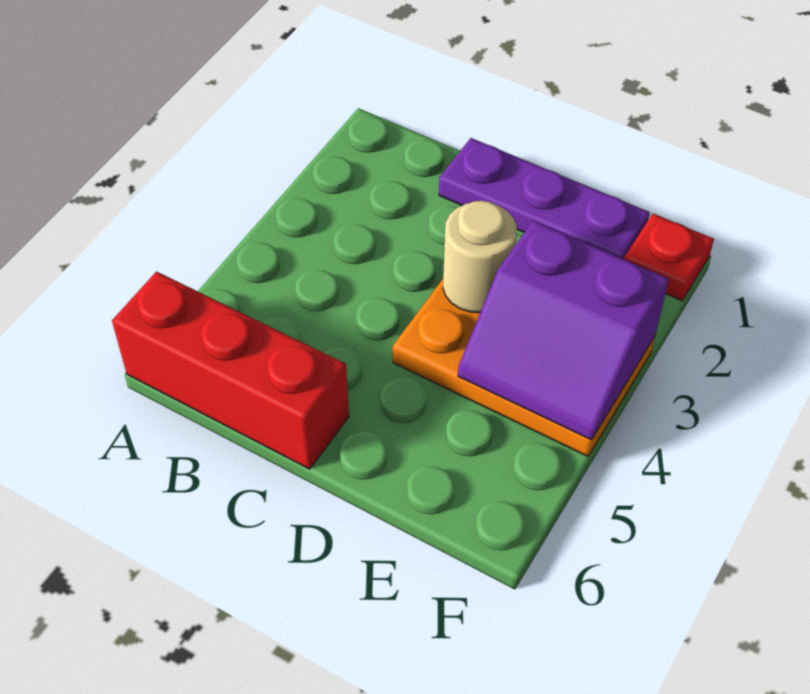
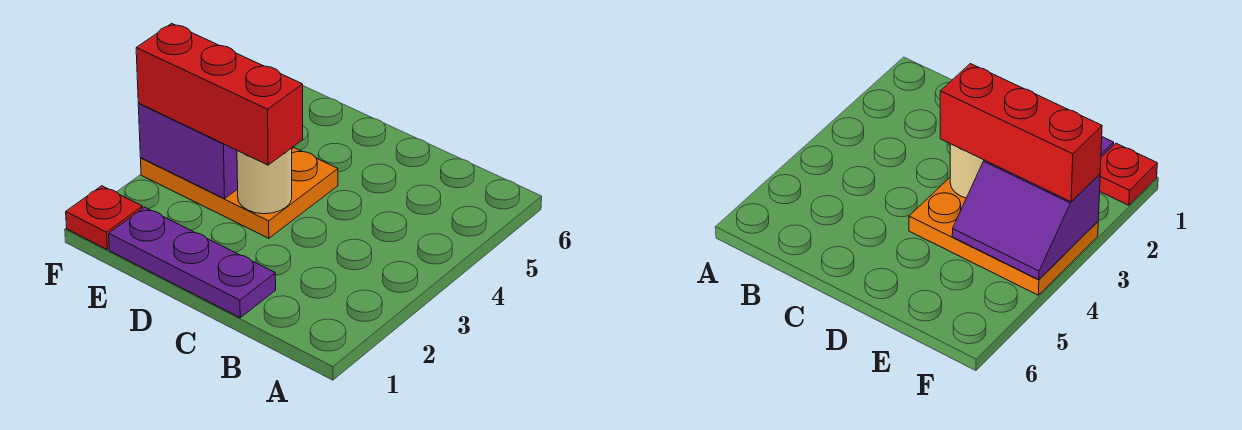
red 1x3 brick [112,272,349,469] -> red 1x3 brick moved to [136,23,303,165]

